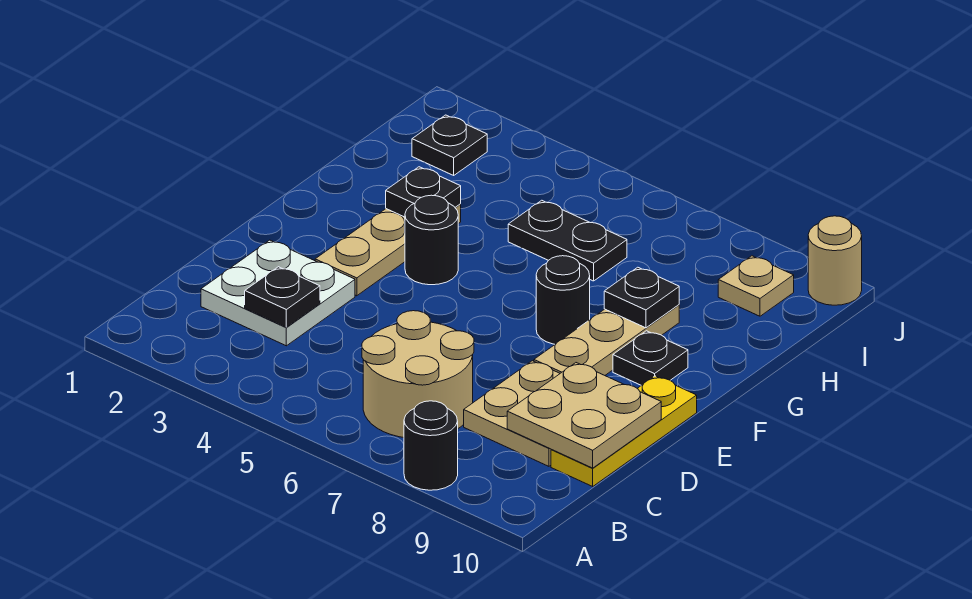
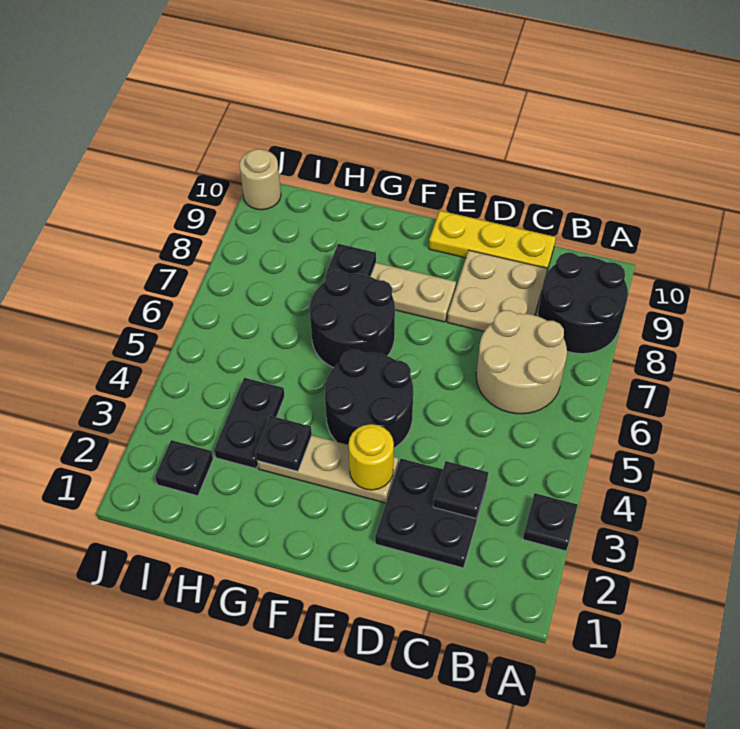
black 1x1 round brick [404,401,458,490] -> black 2x2 round brick [538,253,628,354]
white 2x2 plate [201,240,355,346] -> black 2x2 plate [375,459,487,568]
tan 2x2 plate [507,363,661,468] -> none
none -> yellow 1x1 round brick [349,424,394,490]
black 1x1 round brick [405,195,458,285] -> black 2x2 round brick [325,350,413,448]
black 1x1 round brick [536,256,590,344] -> black 2x2 round brick [310,270,395,368]
black 1x1 plate [613,331,688,385] -> black 1x1 plate moved to [523,493,578,551]
black 1x2 plate [508,200,627,281] -> black 1x2 plate moved to [214,378,285,468]
tan 1x1 plate [718,256,794,316] -> none

